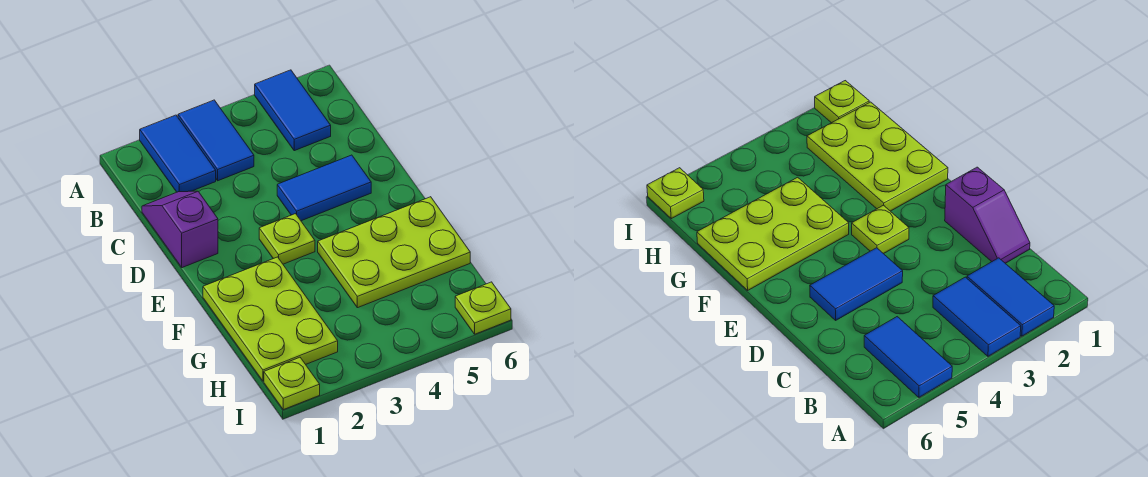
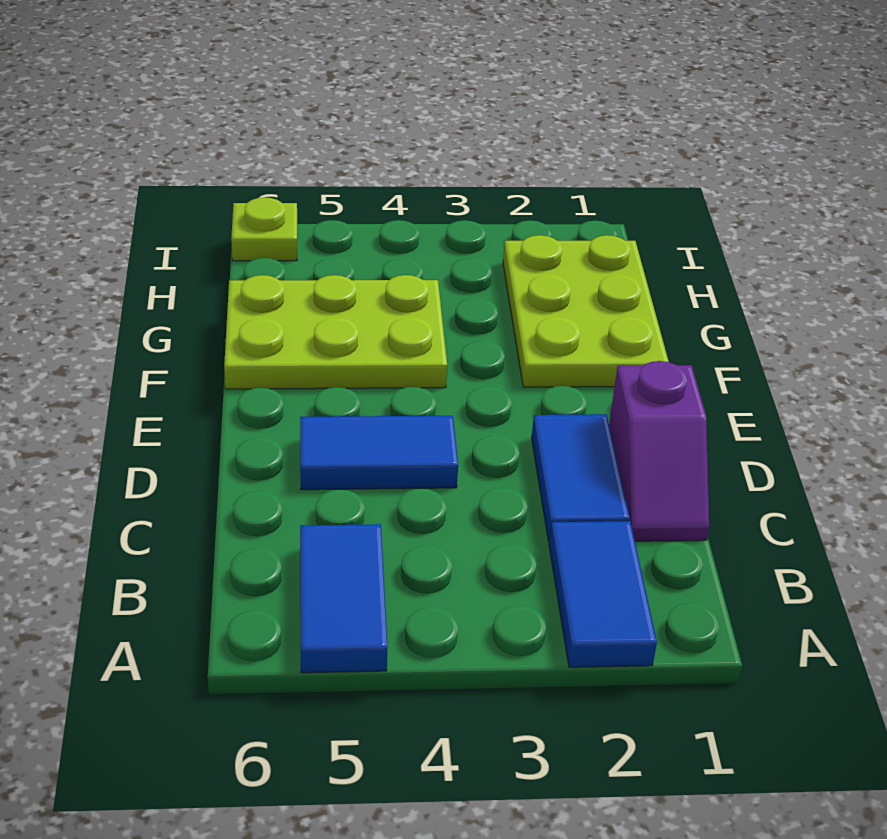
blue 1x2 tile [178,100,254,181] -> blue 1x2 tile moved to [532,414,630,542]
lime 1x1 plate [259,214,315,264] -> none
lime 1x1 plate [264,357,320,410] -> none

